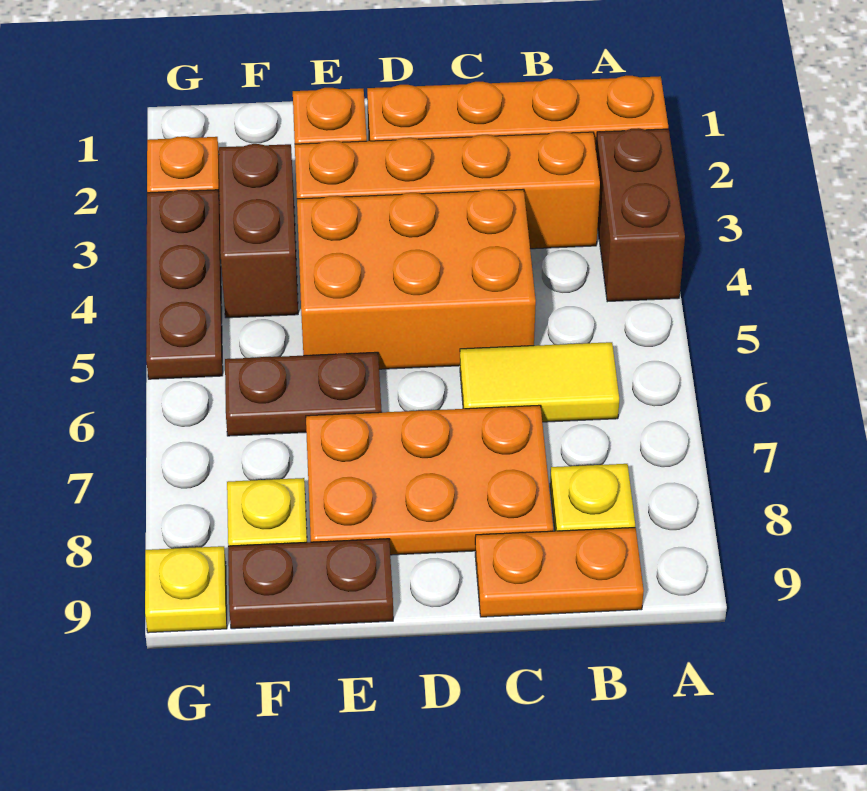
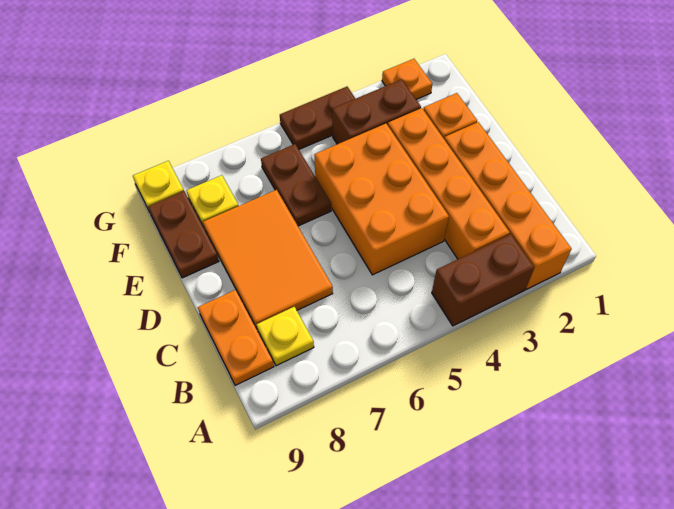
yellow 1x2 tile [460,342,619,422] -> none
orange 2x3 plate [306,405,553,555] -> orange 2x3 tile [203,190,333,329]
brown 1x3 plate [146,190,223,379] -> brown 1x2 plate [280,87,355,149]

